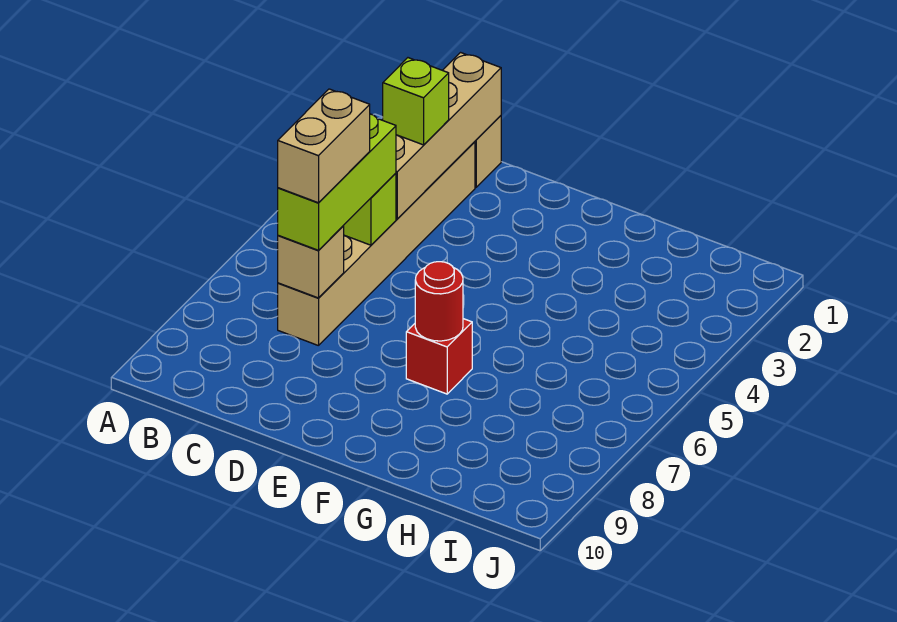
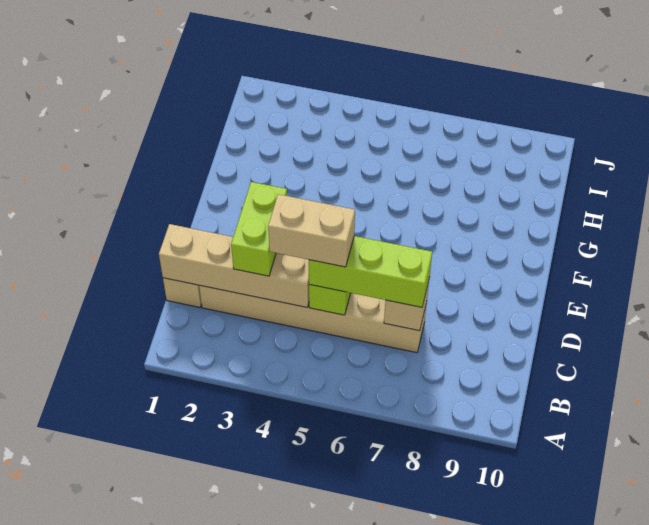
lime 1x1 brick [383,58,449,145] -> lime 1x2 brick [231,182,287,276]
tan 1x2 brick [278,89,370,203] -> tan 1x2 brick moved to [268,194,355,267]
red 1x1 brick [406,319,472,394] -> none
red 1x1 round brick [415,262,463,341] -> none

